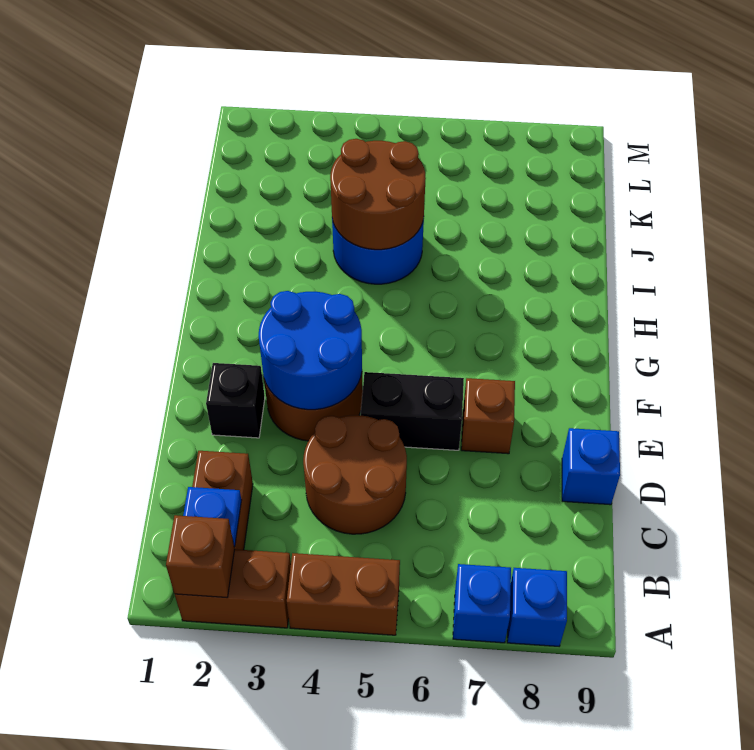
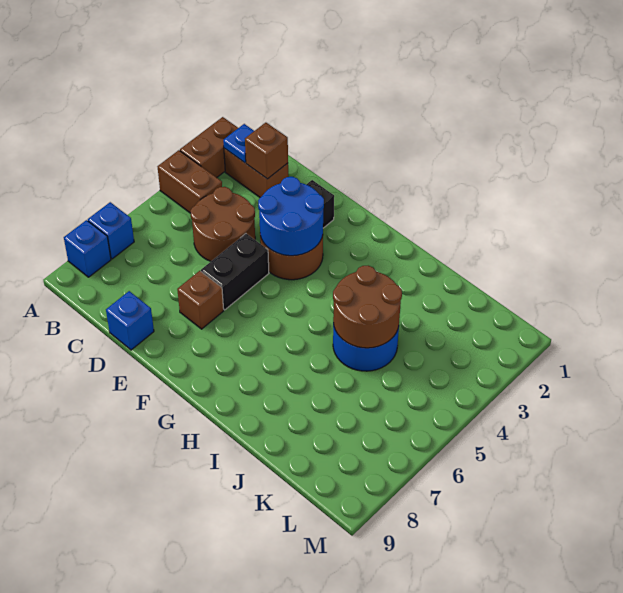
brown 1x1 brick [166,515,235,598] -> brown 1x1 brick moved to [245,123,288,179]
brown 1x2 brick [287,553,400,635] -> brown 1x2 brick turned to [158,150,222,213]

